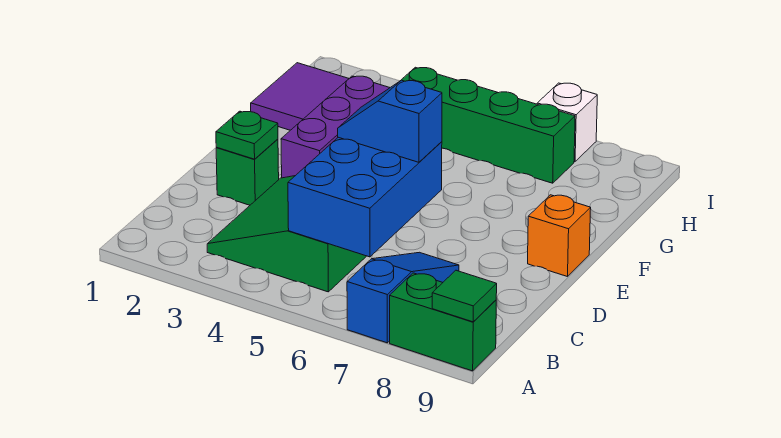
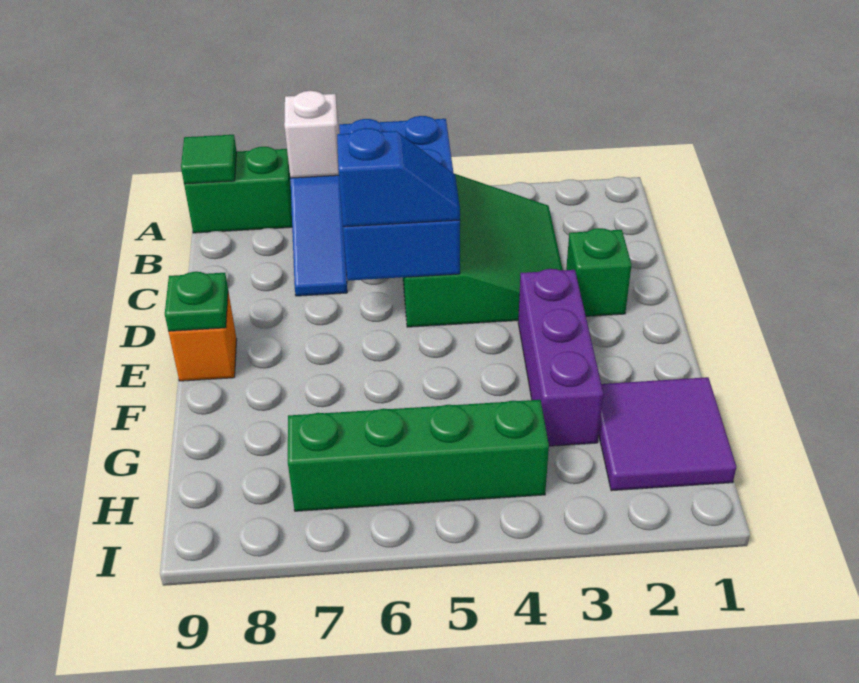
green 1x1 plate [216,111,278,159] -> green 1x1 plate moved to [165,272,228,331]
white 1x1 brick [537,83,597,162] -> white 1x1 brick moved to [284,91,339,178]

